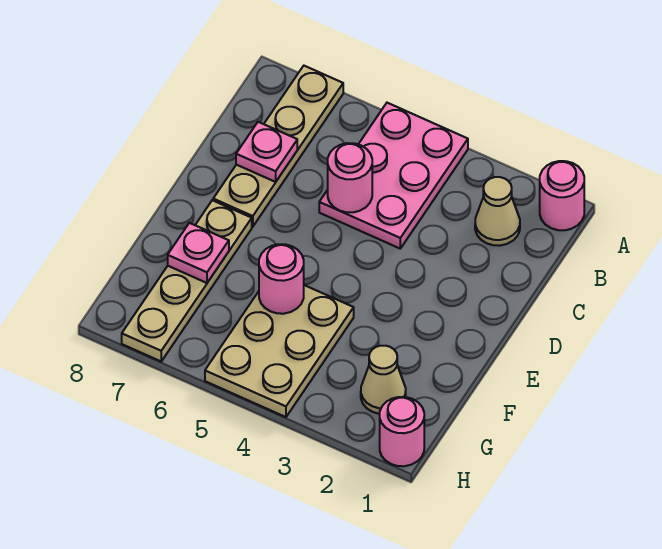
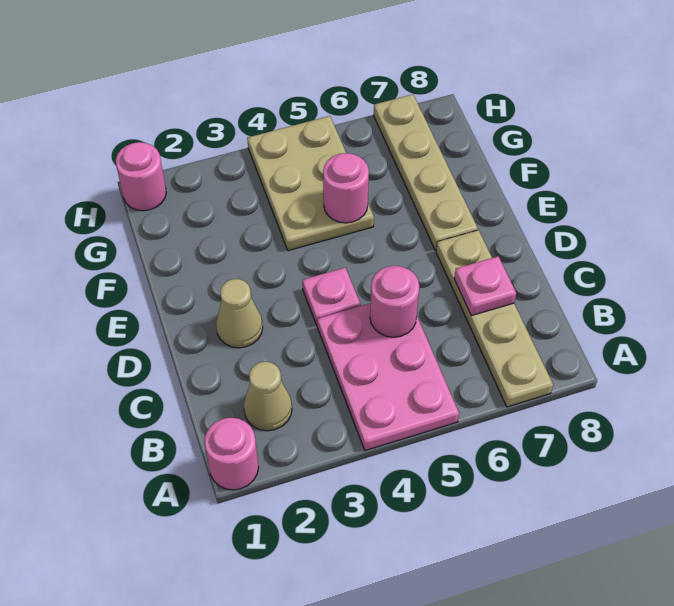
pink 1x1 plate [168,223,229,283] -> pink 1x1 plate moved to [302,268,361,326]
tan 1x1 cone [361,346,406,414] -> tan 1x1 cone moved to [216,279,263,348]

